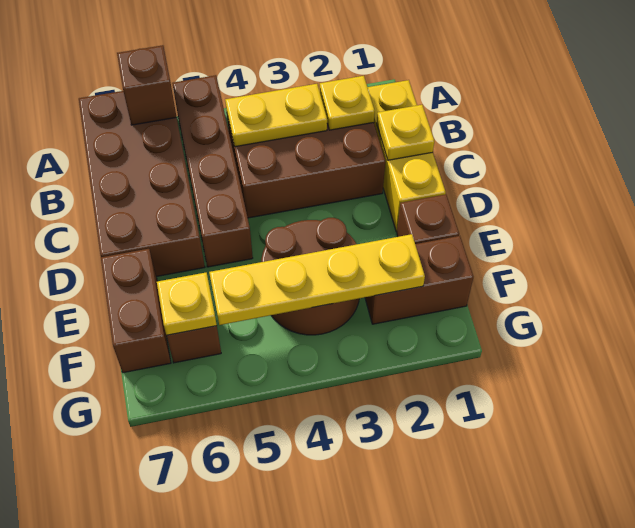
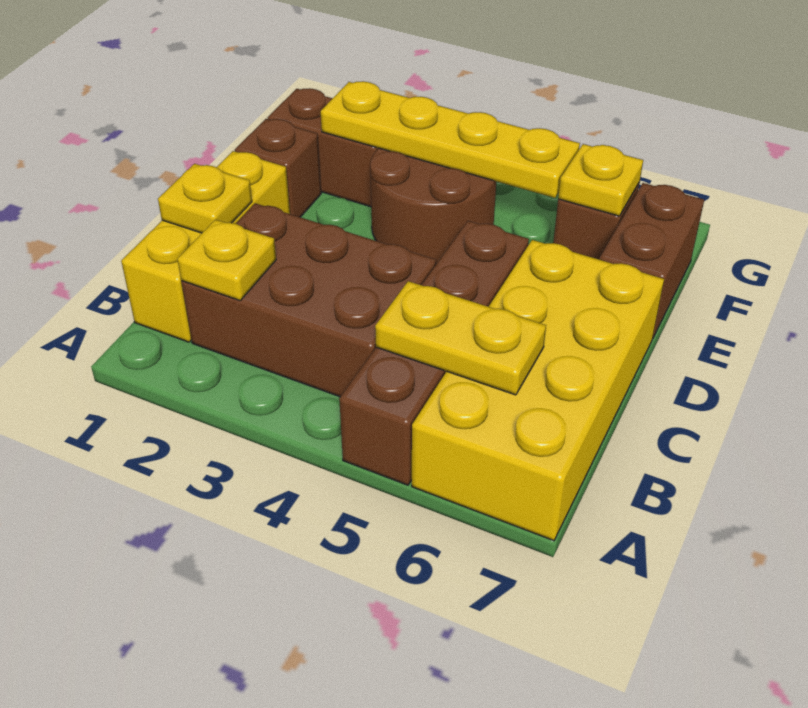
brown 2x4 brick [79,91,205,277] -> yellow 2x4 brick [412,240,664,541]
brown 1x1 brick [117,45,177,125] -> none
yellow 1x2 plate [225,84,327,147] -> yellow 1x2 plate moved to [375,281,546,395]

